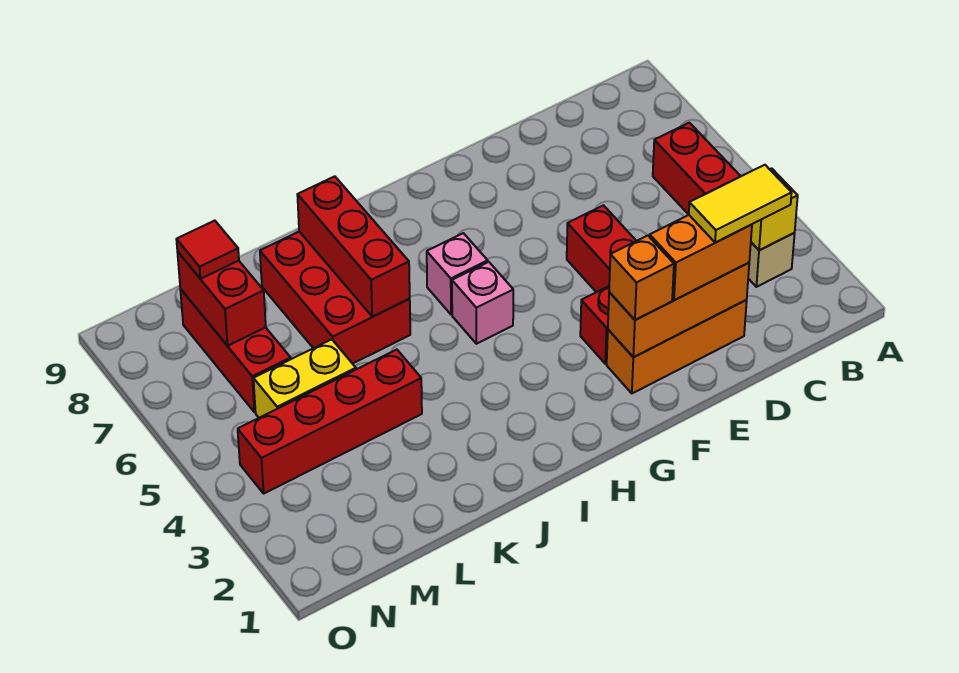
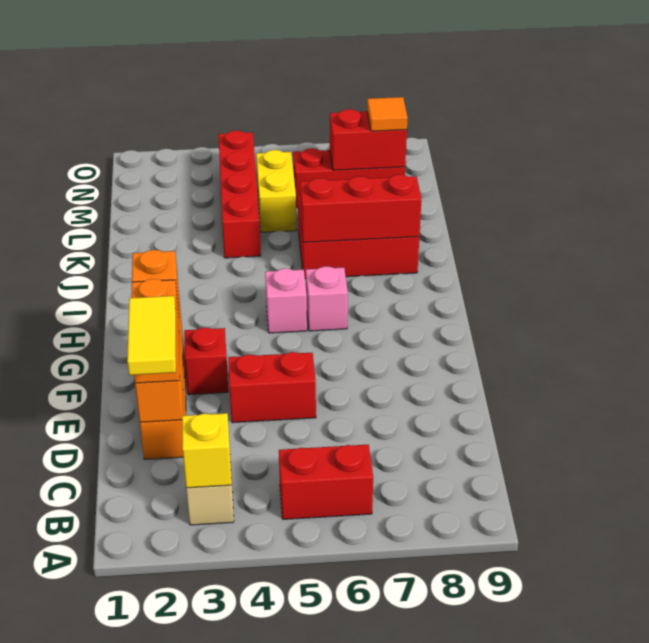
red 1x1 tile [176,221,239,279] -> orange 1x1 tile [367,97,408,131]

